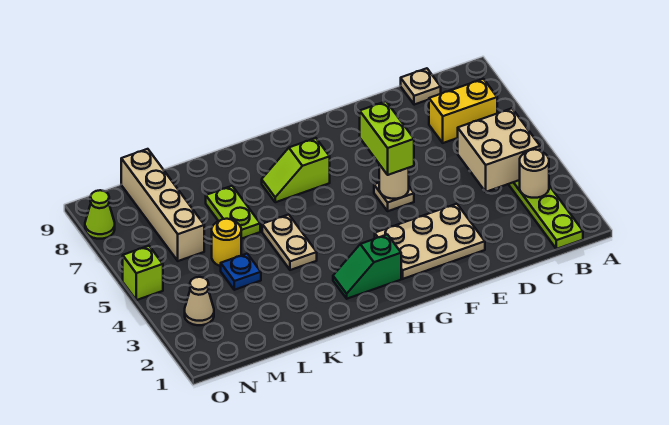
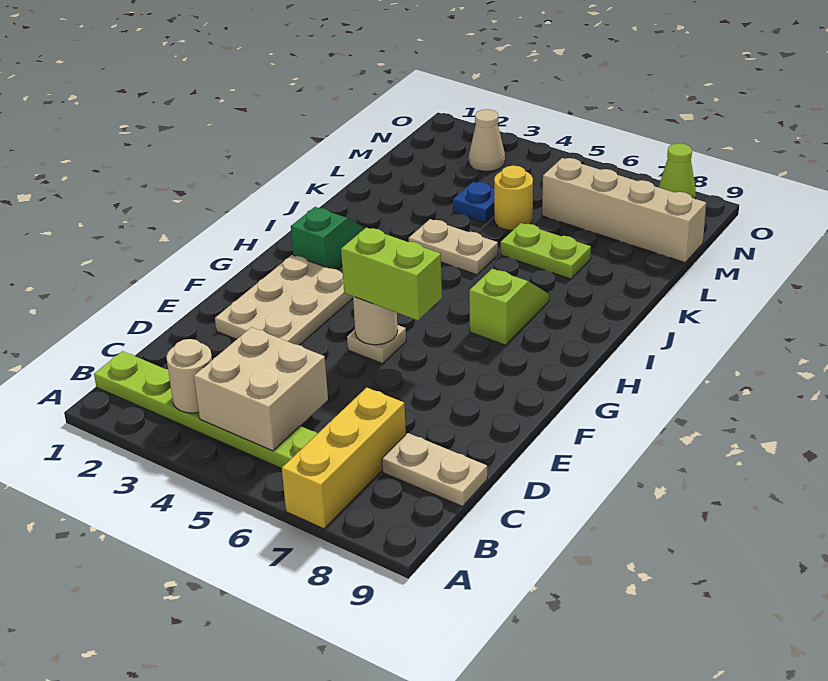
yellow 1x2 brick [429,79,497,143] -> yellow 1x3 brick [282,387,406,529]
tan 1x1 plate [401,68,441,105] -> tan 1x2 plate [382,433,487,506]
lime 1x1 brick [123,246,163,300] -> none

